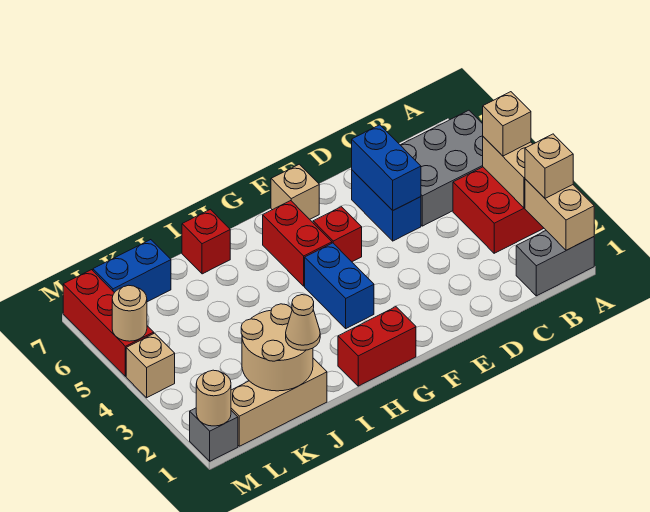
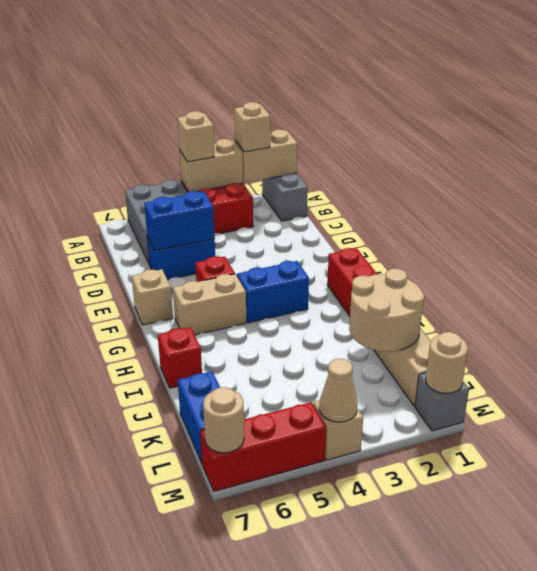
red 1x2 brick [263,201,332,286] -> tan 1x2 brick [173,274,246,335]
tan 1x1 cone [286,295,320,350] -> tan 1x1 cone moved to [319,359,357,422]
tan 1x1 round brick [112,285,147,341] -> tan 1x1 round brick moved to [203,387,244,453]

